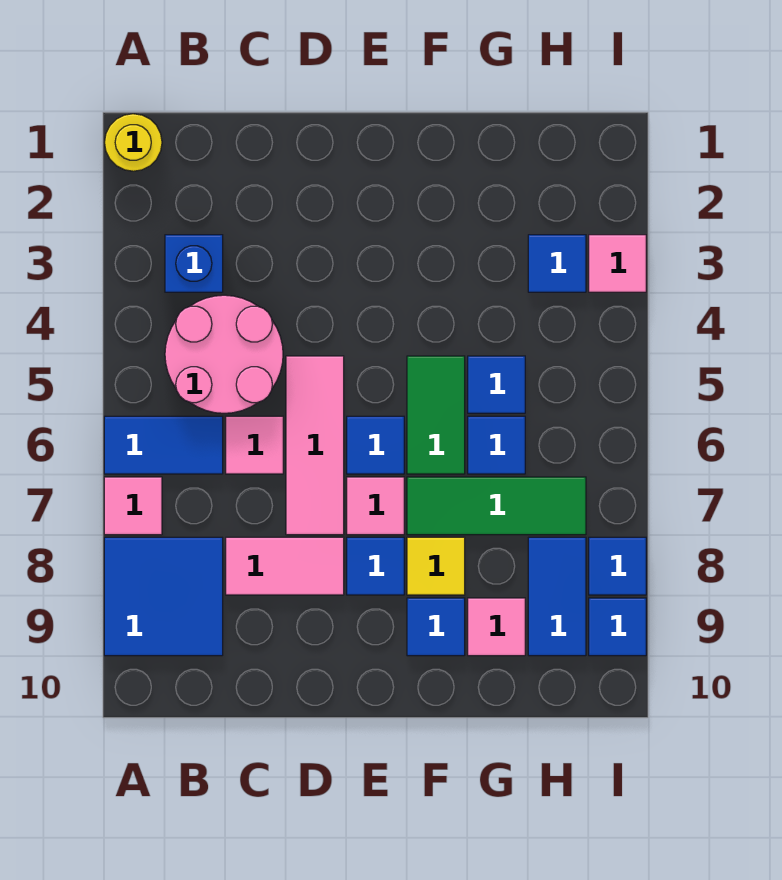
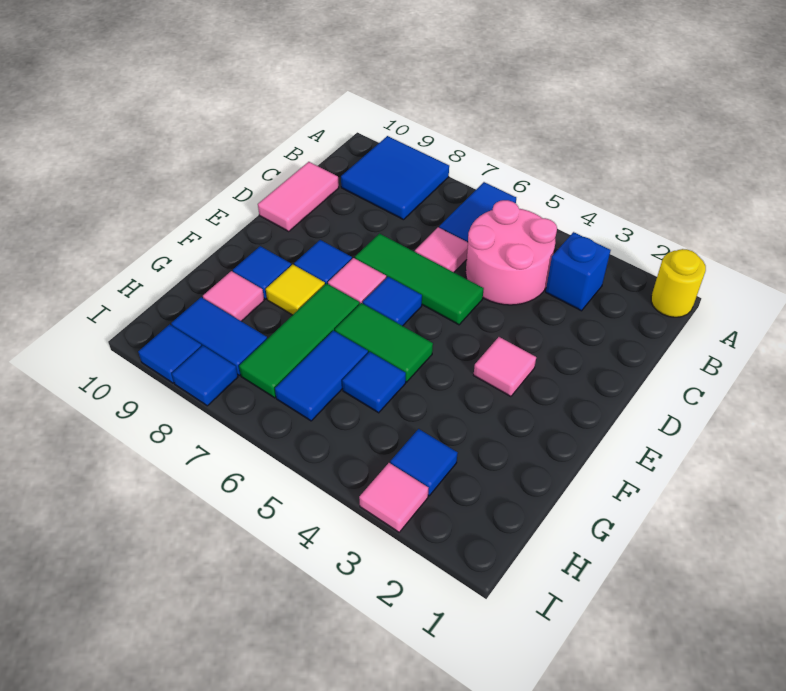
pink 1x1 tile [104,477,162,535] -> pink 1x1 tile moved to [474,337,536,396]
pink 1x2 tile [226,537,344,595] -> pink 1x2 tile moved to [258,162,339,231]
pink 1x3 tile [286,356,344,535] -> green 1x3 tile [355,234,484,325]
blue 1x1 tile [468,416,525,474] -> blue 1x2 tile [275,331,368,421]

